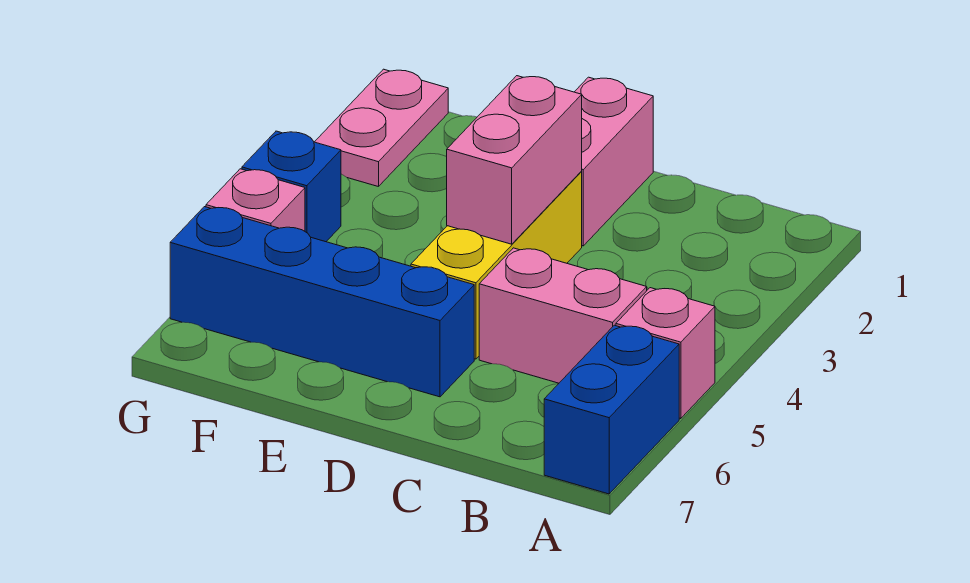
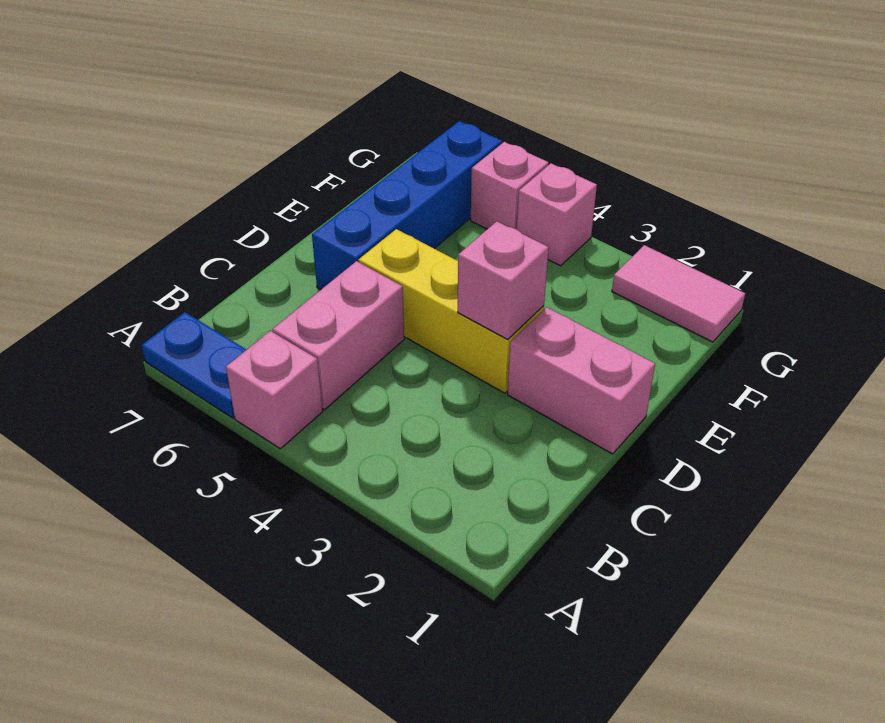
blue 1x2 brick [544,325,679,494] -> blue 1x2 plate [142,312,246,418]
pink 1x2 brick [447,76,582,244] -> pink 1x1 brick [458,221,549,339]
pink 1x2 plate [315,69,448,187] -> pink 1x2 tile [612,245,745,342]
blue 1x1 brick [242,131,341,242] -> pink 1x1 brick [517,163,597,266]

